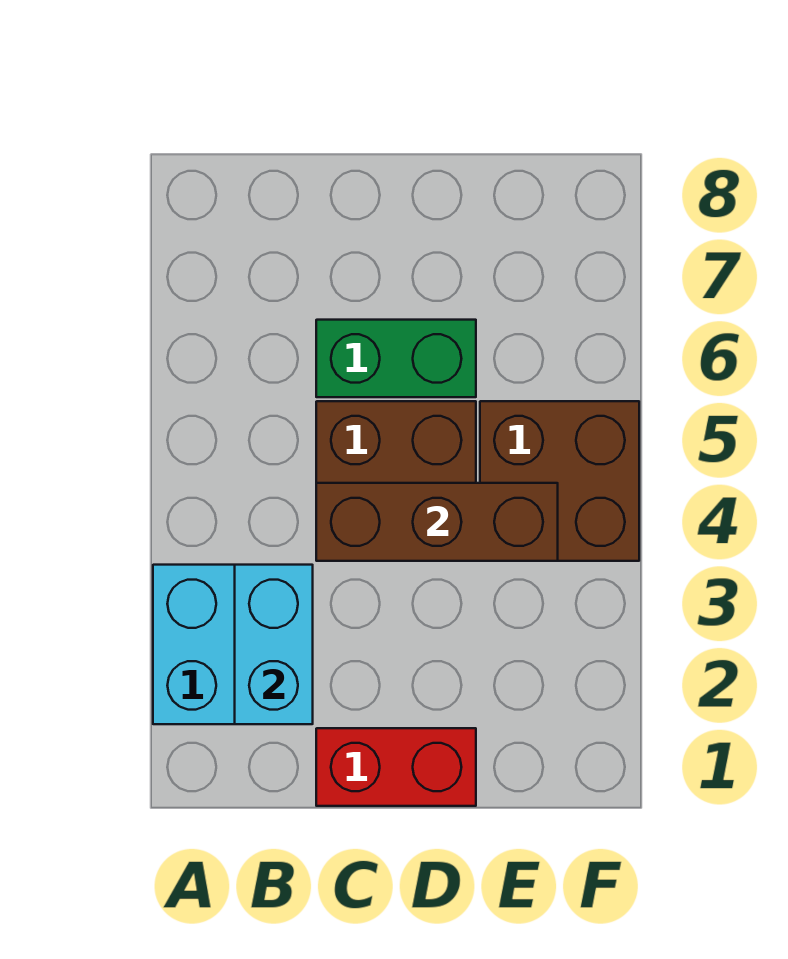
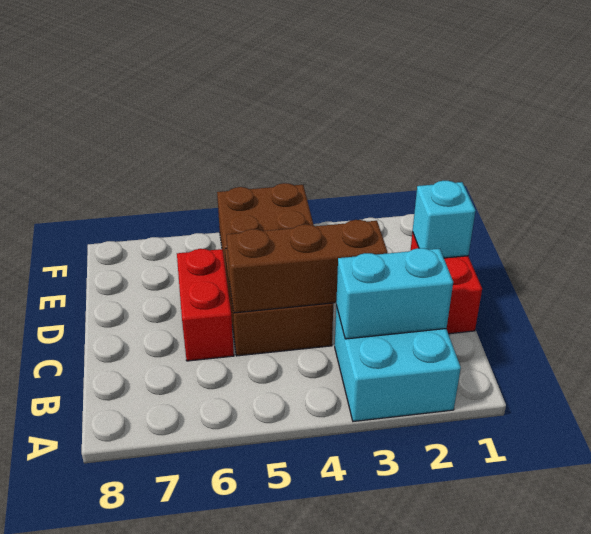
brown 1x3 brick [316,483,558,561] -> brown 1x3 brick turned to [227,220,387,313]
green 1x2 brick [316,320,476,397] -> red 1x2 brick [177,249,234,361]
none -> cyan 1x1 brick [413,181,476,258]

